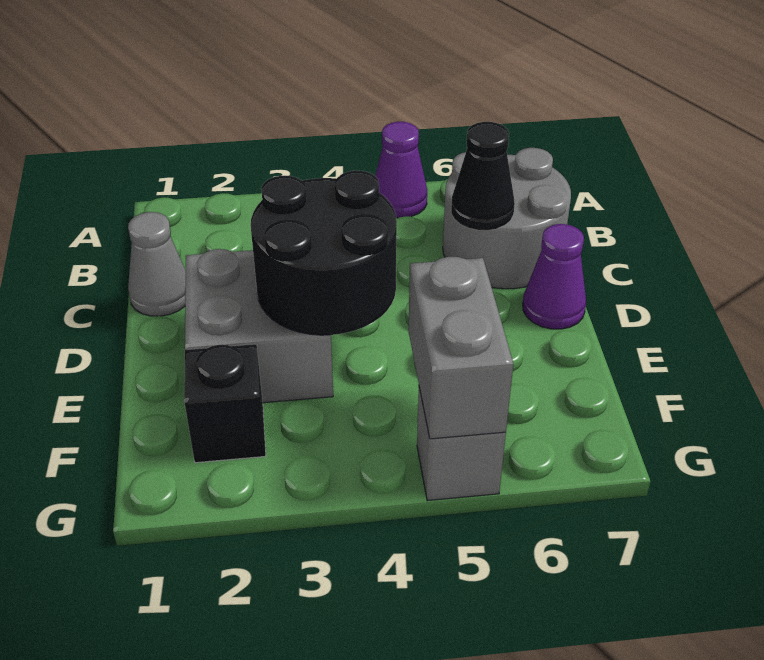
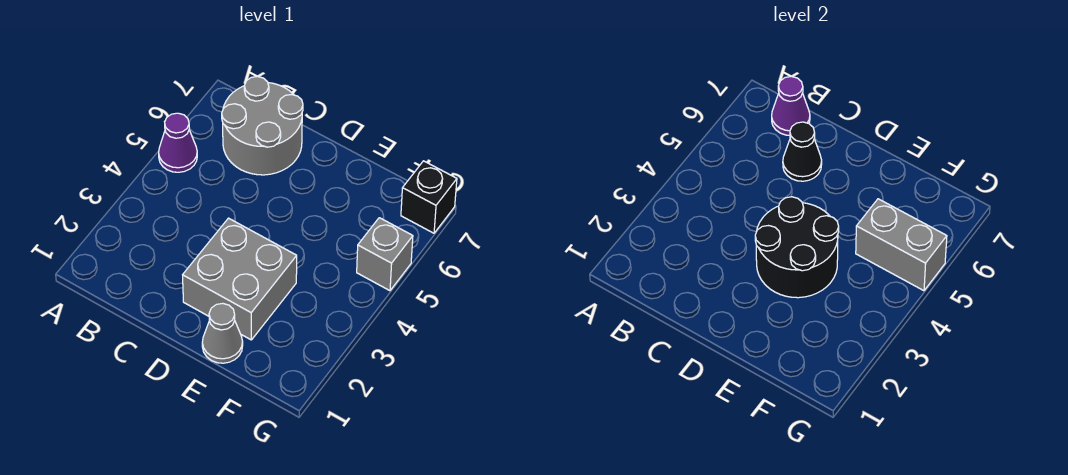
grey 1x1 cone [128,212,186,316] -> grey 1x1 cone moved to [202,303,243,363]
purple 1x1 cone [523,224,586,329] -> purple 1x1 cone moved to [772,76,810,135]
black 1x1 brick [184,344,266,463] -> black 1x1 brick moved to [401,161,457,233]

